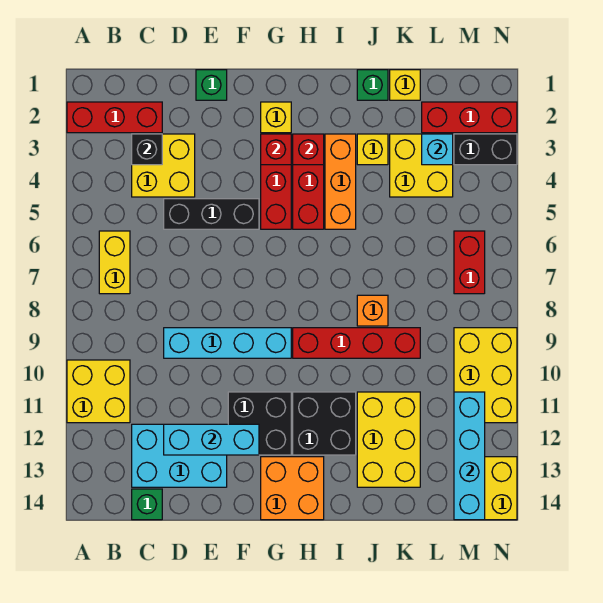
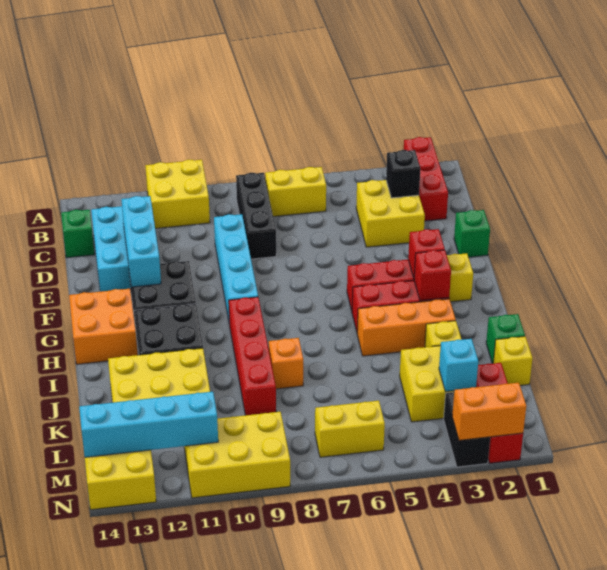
black 1x3 brick [164,199,259,229] -> black 1x3 brick moved to [236,173,276,259]
red 1x2 brick [454,231,485,294] -> yellow 1x2 brick [315,401,385,457]
none -> orange 1x2 brick [452,383,526,440]

